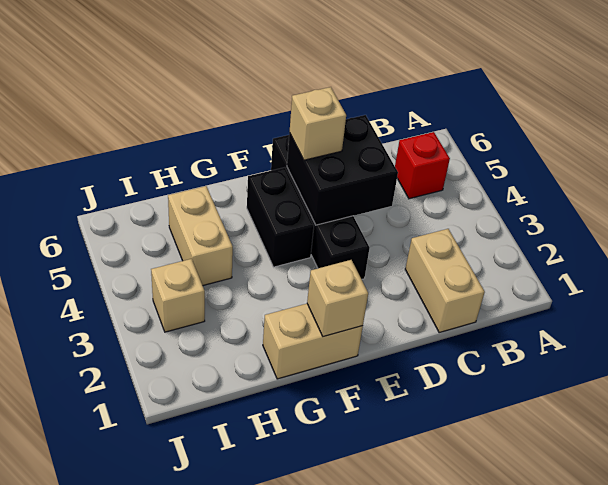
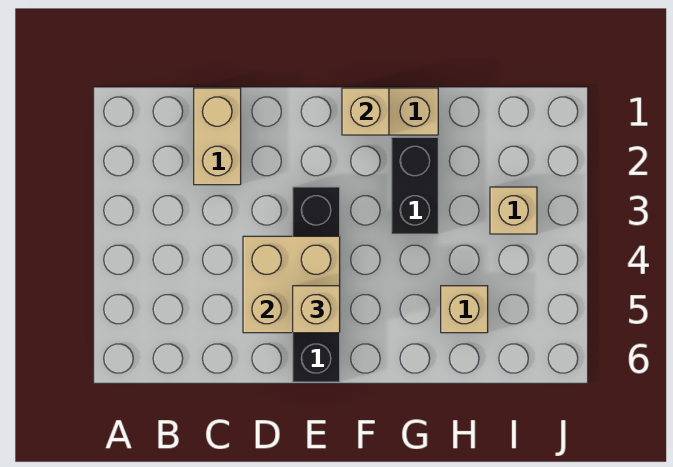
red 1x1 brick [395,132,450,199] -> none
black 2x2 brick [287,115,398,225] -> tan 2x2 brick [243,236,340,333]
black 1x2 brick [247,167,314,267] -> black 1x2 brick moved to [391,137,438,234]
tan 1x2 brick [168,186,233,286] -> tan 1x1 brick [441,286,488,333]

